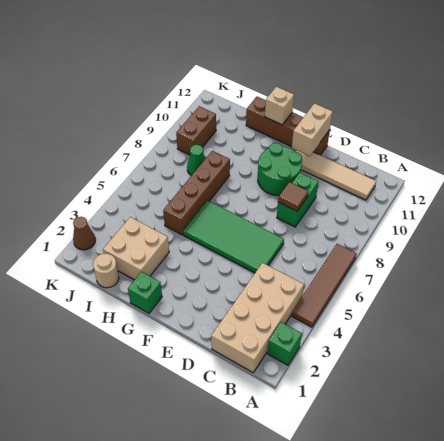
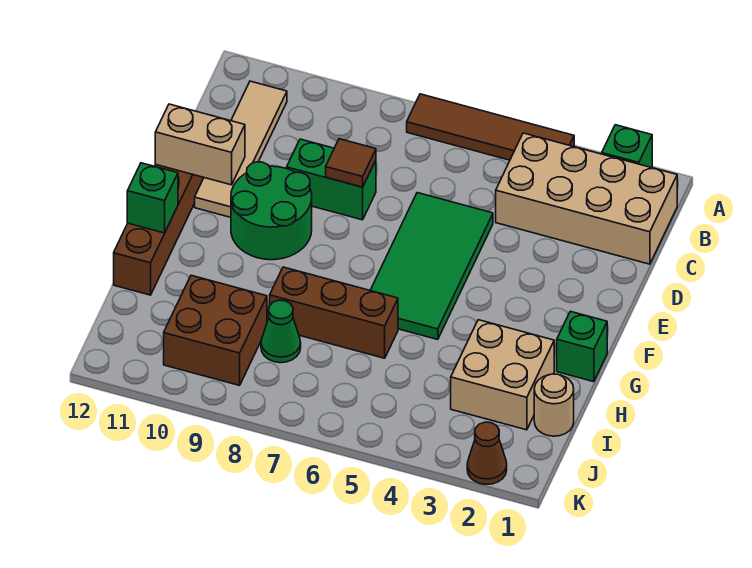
tan 1x1 brick [265,87,294,125] -> green 1x1 brick [127,163,178,233]
brown 1x4 brick [163,151,230,235] -> brown 1x3 brick [270,267,398,358]
brown 1x2 brick [176,106,216,155] -> brown 2x2 brick [164,275,267,385]

